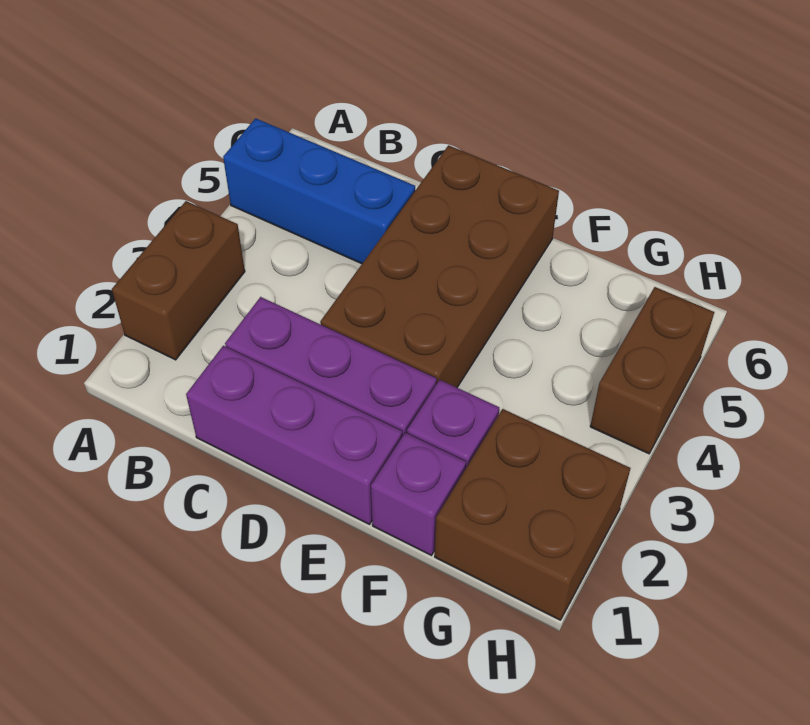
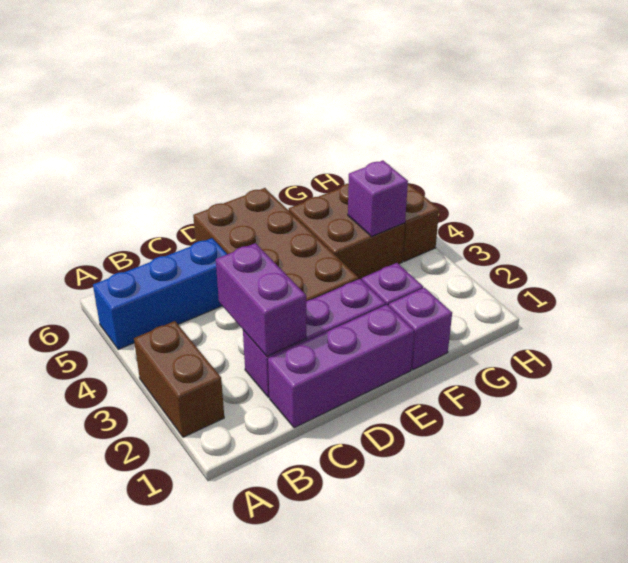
none -> purple 1x2 brick [216,243,307,356]
brown 2x2 brick [435,409,630,620] -> brown 2x2 brick moved to [289,184,405,280]
none -> purple 1x1 brick [348,161,408,237]

